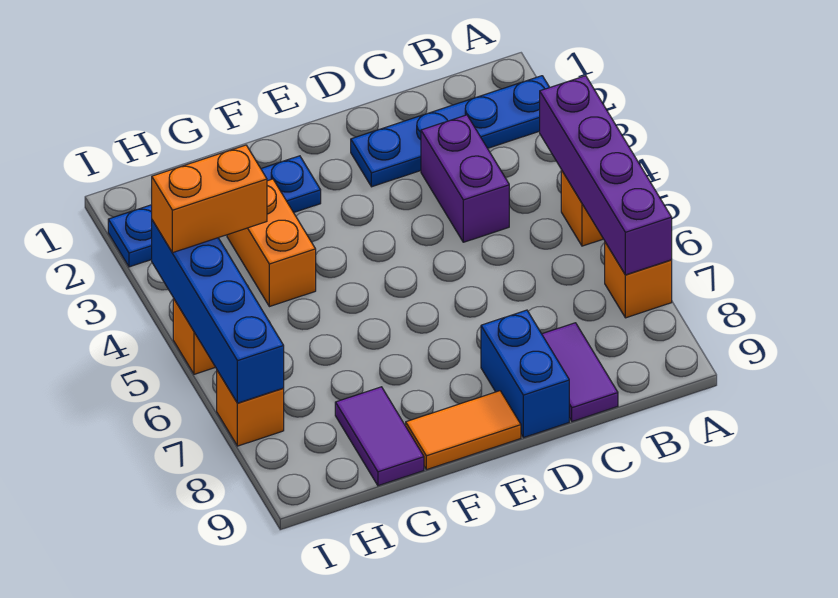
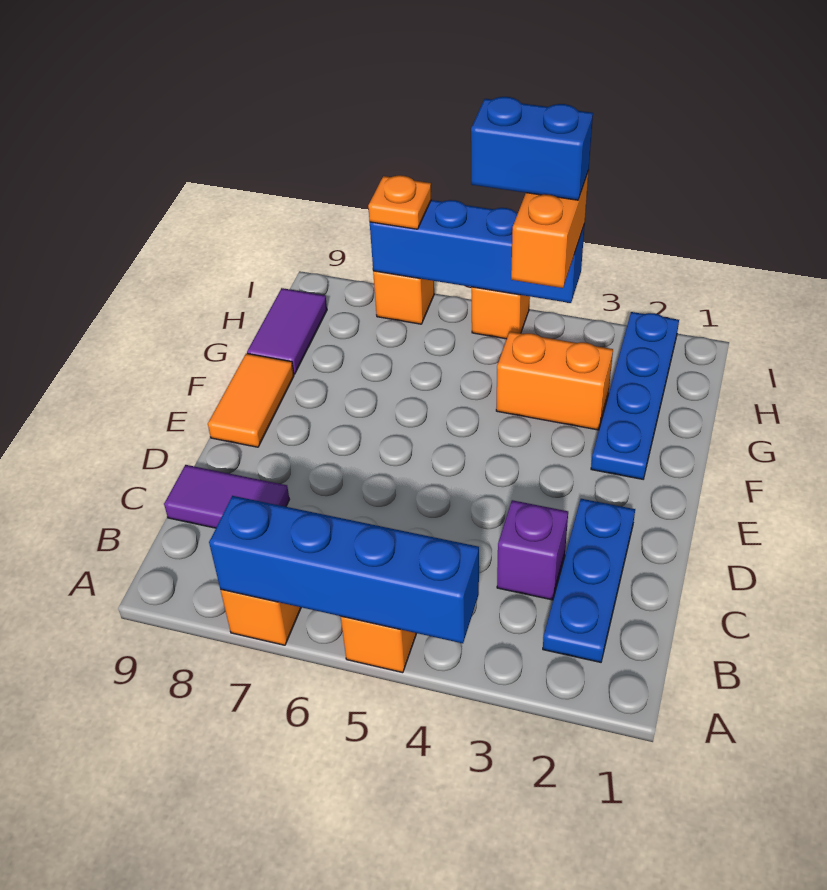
blue 1x4 plate [351,76,550,187] -> blue 1x3 plate [543,499,635,662]
purple 1x4 brick [540,76,672,275] -> blue 1x4 brick [209,496,479,643]
purple 1x2 brick [421,115,509,242] -> purple 1x1 brick [497,500,568,600]
blue 1x2 brick [481,310,569,438] -> blue 1x2 brick moved to [471,97,593,200]
purple 1x2 tile [335,387,424,486] -> purple 1x2 tile turned to [247,288,327,374]
none -> orange 1x1 plate [368,175,431,229]

